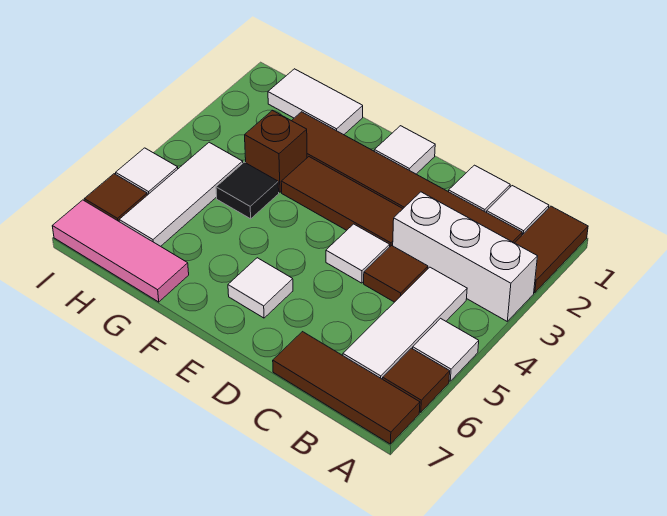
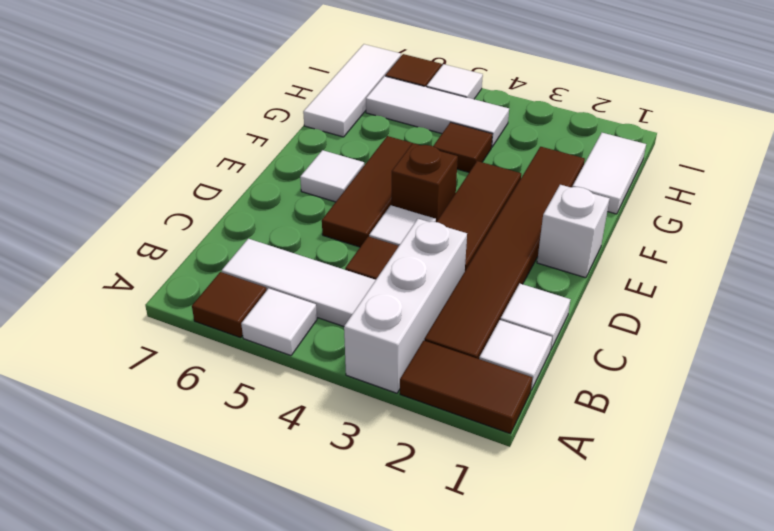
brown 1x3 tile [273,332,420,444] -> brown 1x3 tile moved to [322,136,420,247]
white 1x1 tile [374,126,435,174] -> white 1x1 brick [537,185,610,278]
brown 1x1 brick [245,110,307,192] -> brown 1x1 brick moved to [392,144,458,222]
black 1x1 tile [216,162,279,219] -> brown 1x1 tile [433,122,492,172]
pink 1x3 tile [52,200,189,302] -> white 1x3 tile [303,44,401,137]

